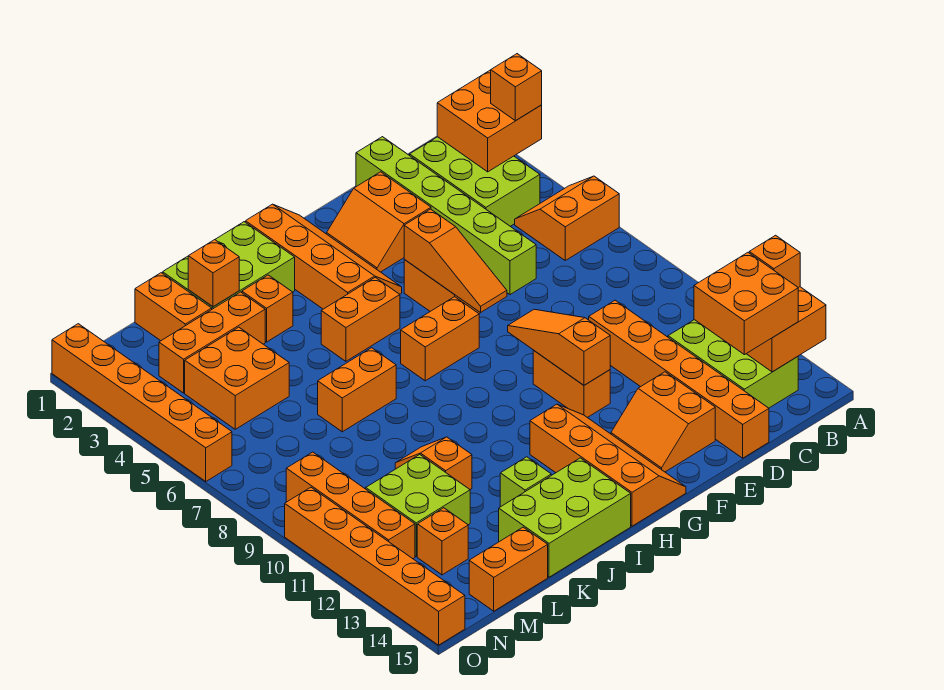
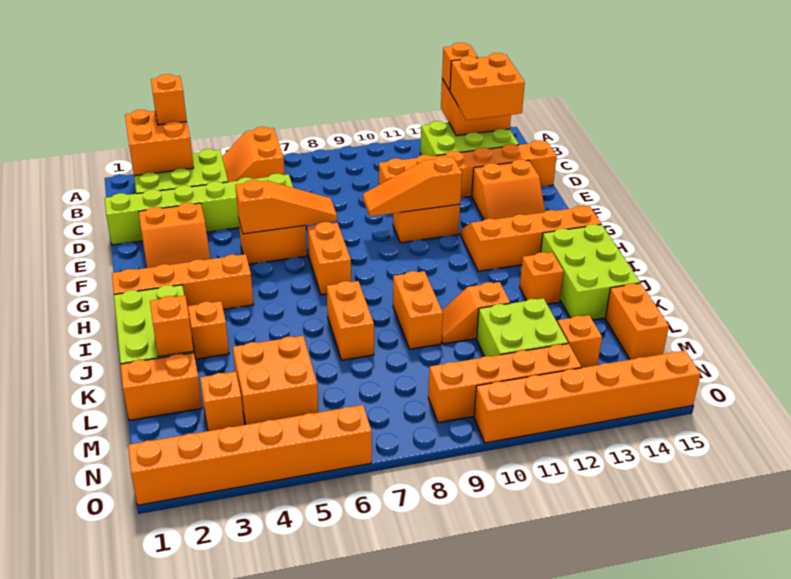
orange 1x2 brick [321,277,400,361] -> orange 1x2 brick moved to [393,271,443,349]
lime 1x1 brick [500,457,551,507] -> orange 1x1 brick [520,252,564,304]
orange 1x3 brick [159,292,265,393] -> orange 1x1 brick [200,372,244,431]

